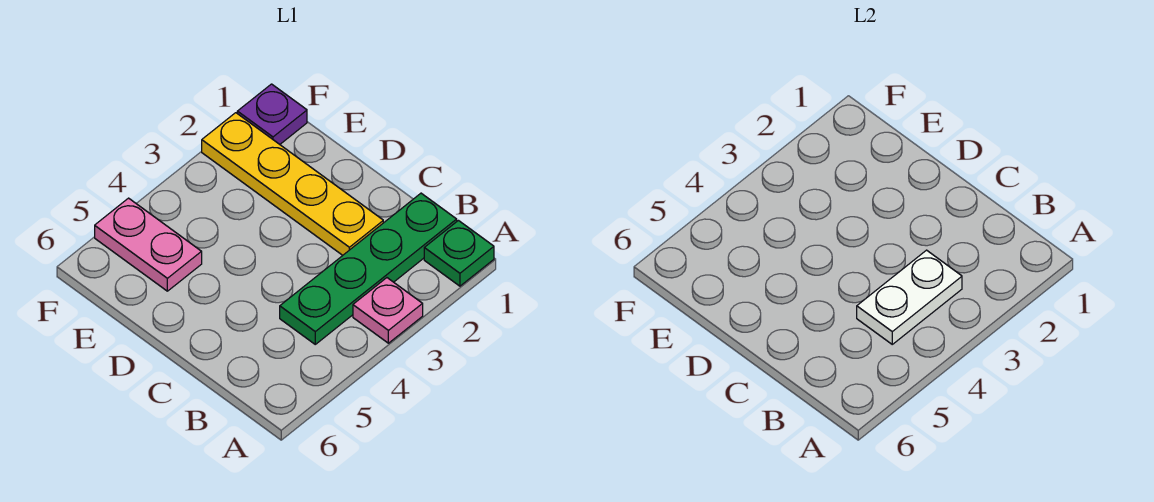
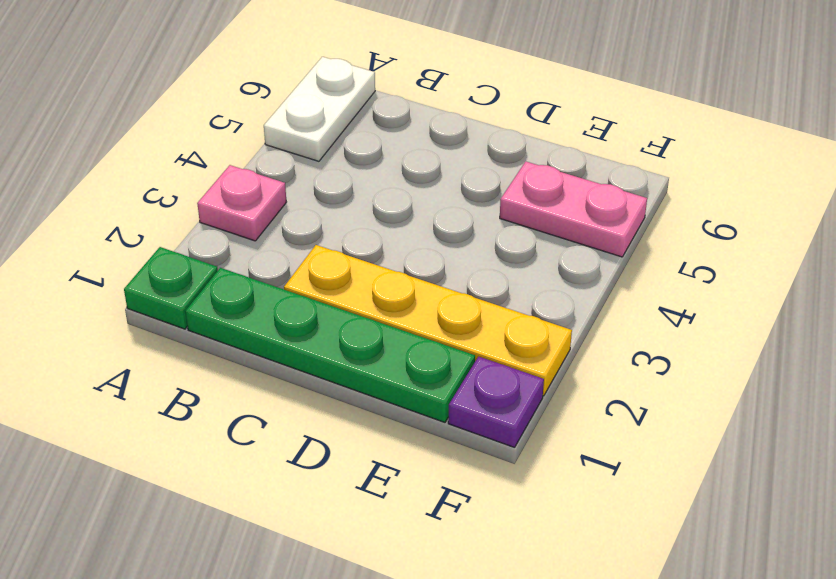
green 1x4 plate [280,193,457,344] -> green 1x4 plate turned to [185,268,475,422]
white 1x2 plate [857,250,962,344] -> white 1x2 plate moved to [264,57,375,161]

